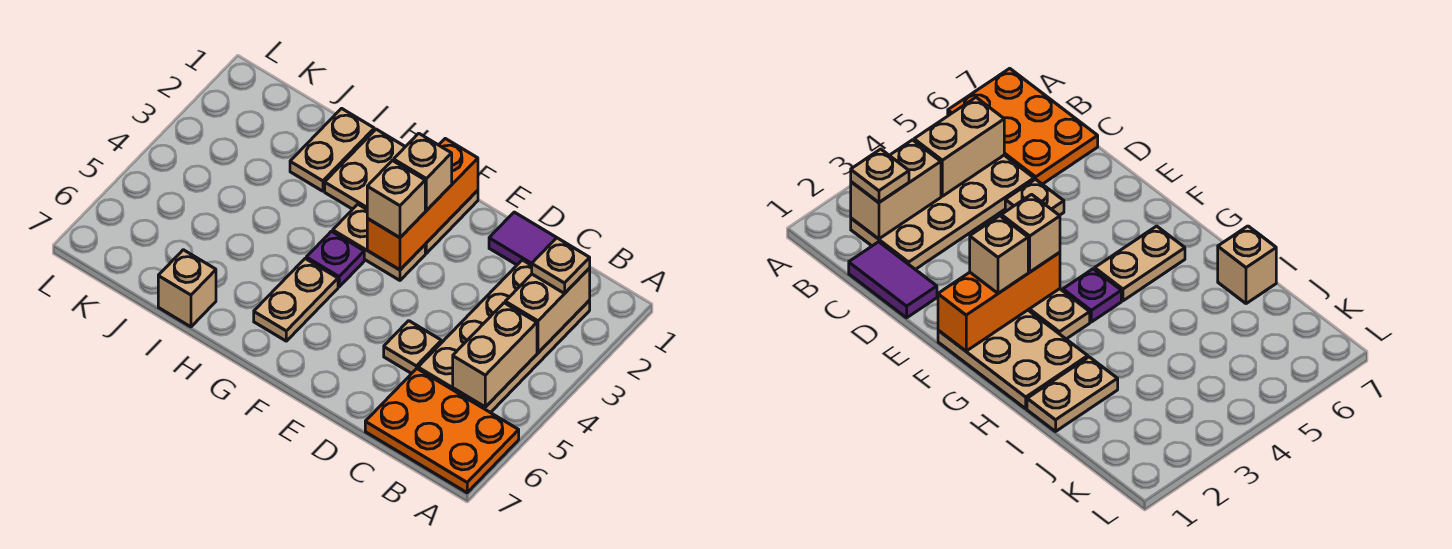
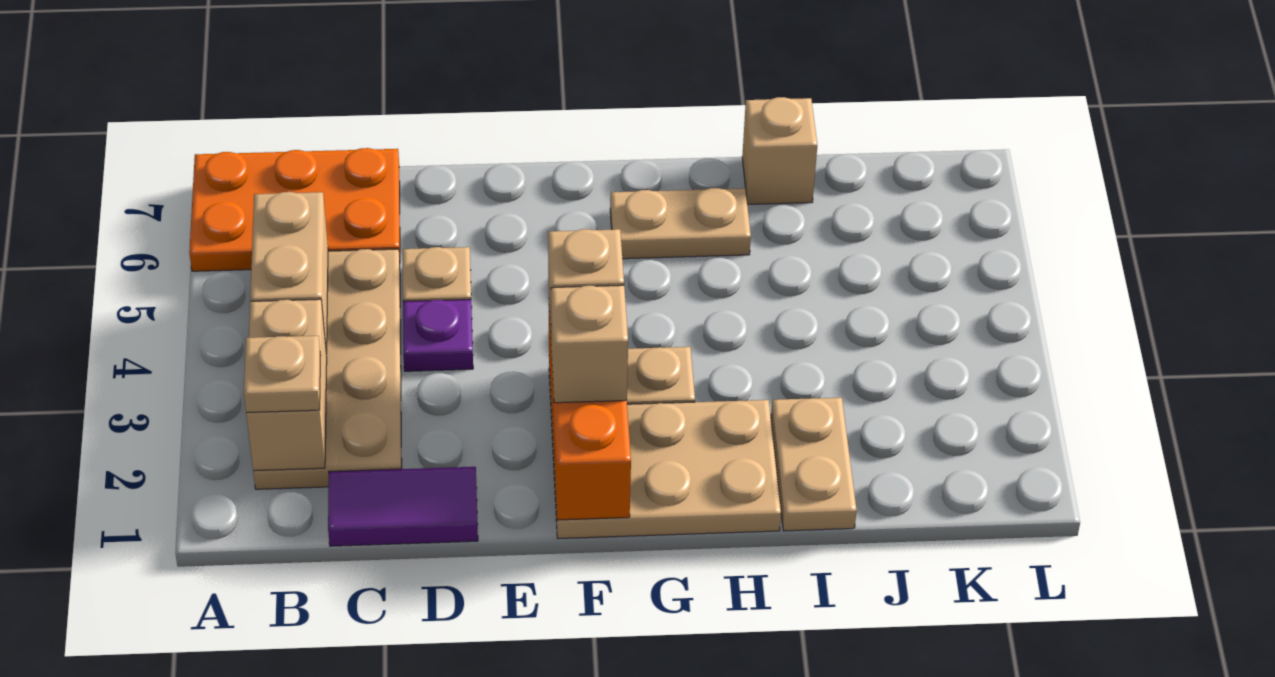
purple 1x1 plate [306,231,364,287] -> purple 1x1 plate moved to [403,299,473,371]
tan 1x2 plate [254,259,338,341] -> tan 1x2 plate turned to [610,188,751,259]

